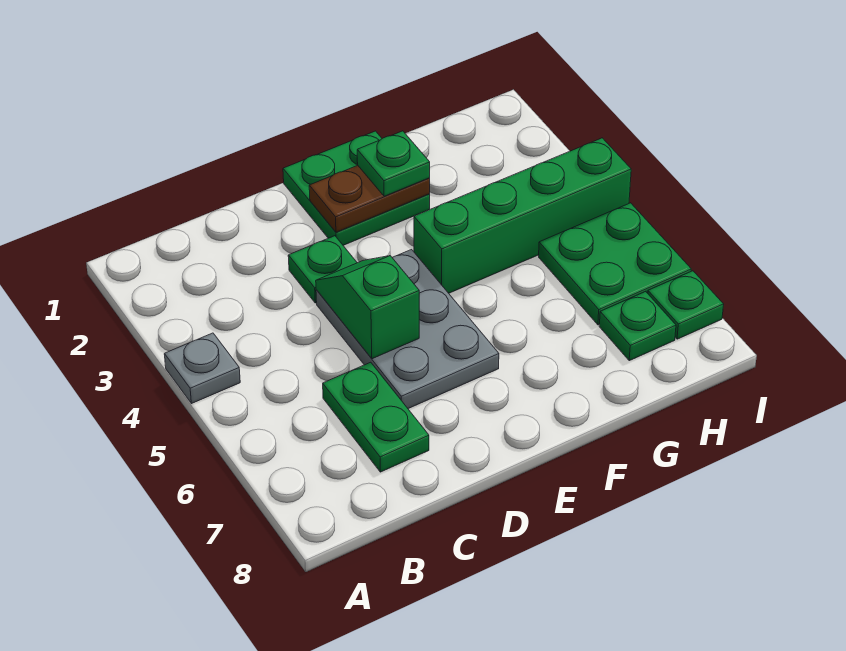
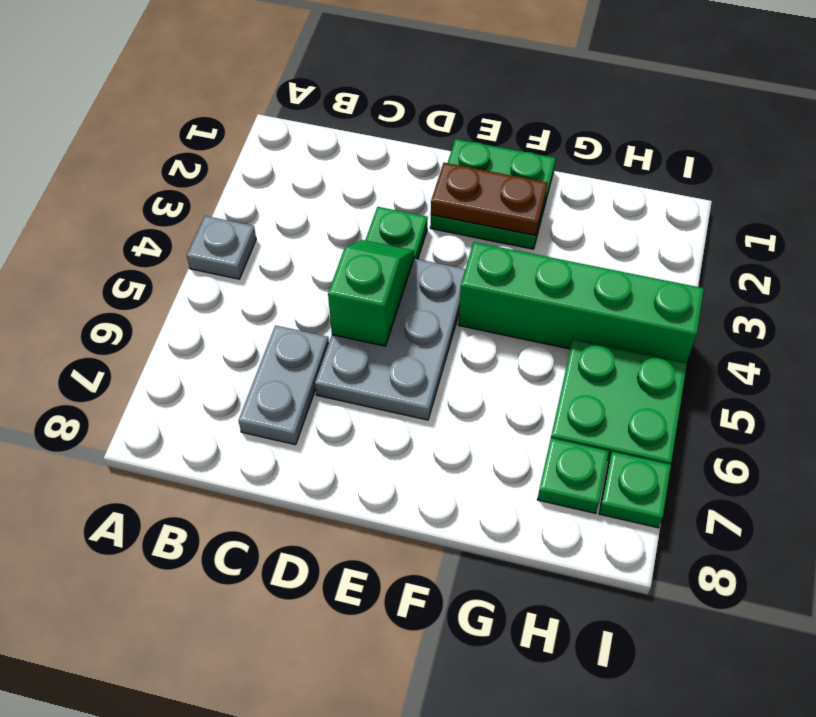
green 1x2 plate [323,362,429,472] -> grey 1x2 plate [238,325,329,445]
green 1x1 plate [357,131,430,196] -> none

